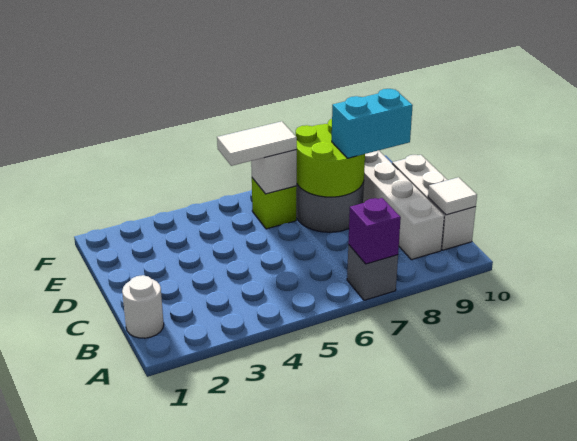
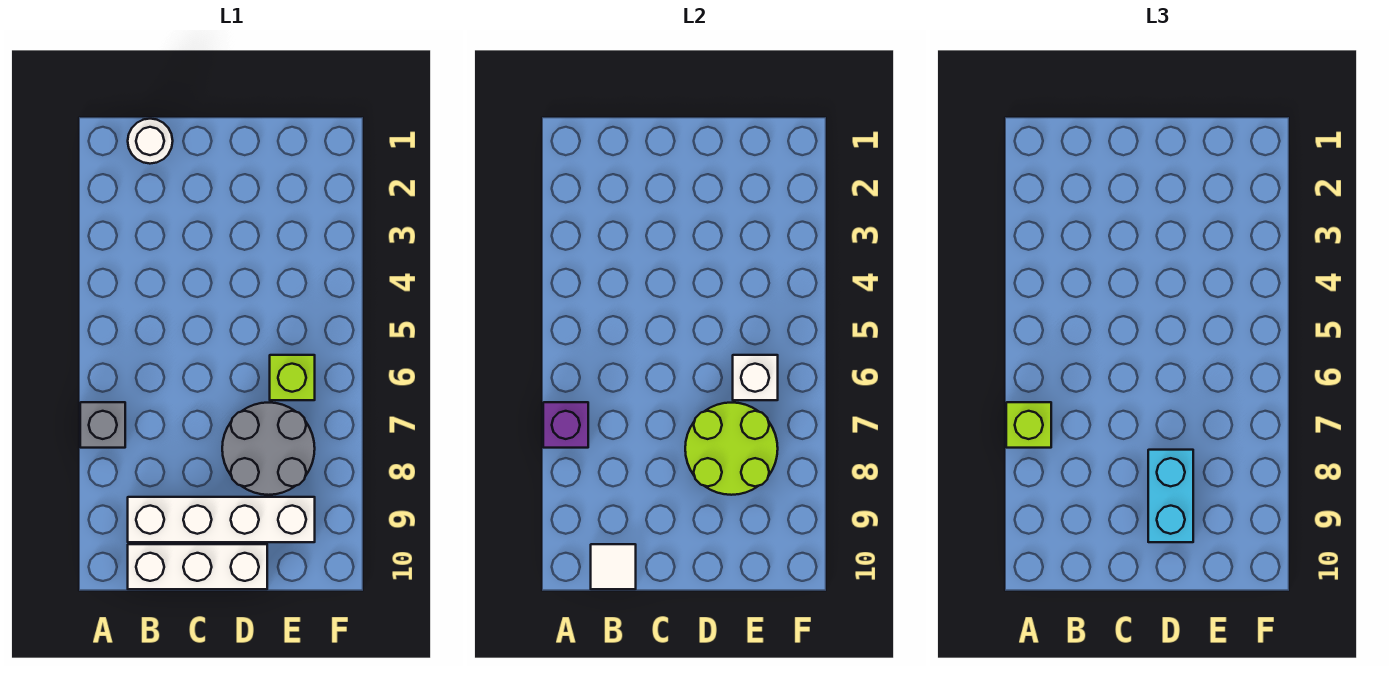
none -> lime 1x1 brick [1006,402,1051,448]
white 1x2 tile [217,121,297,166] -> none

